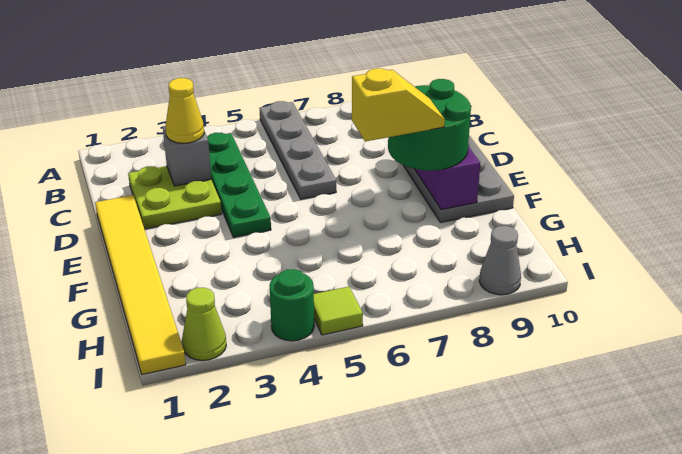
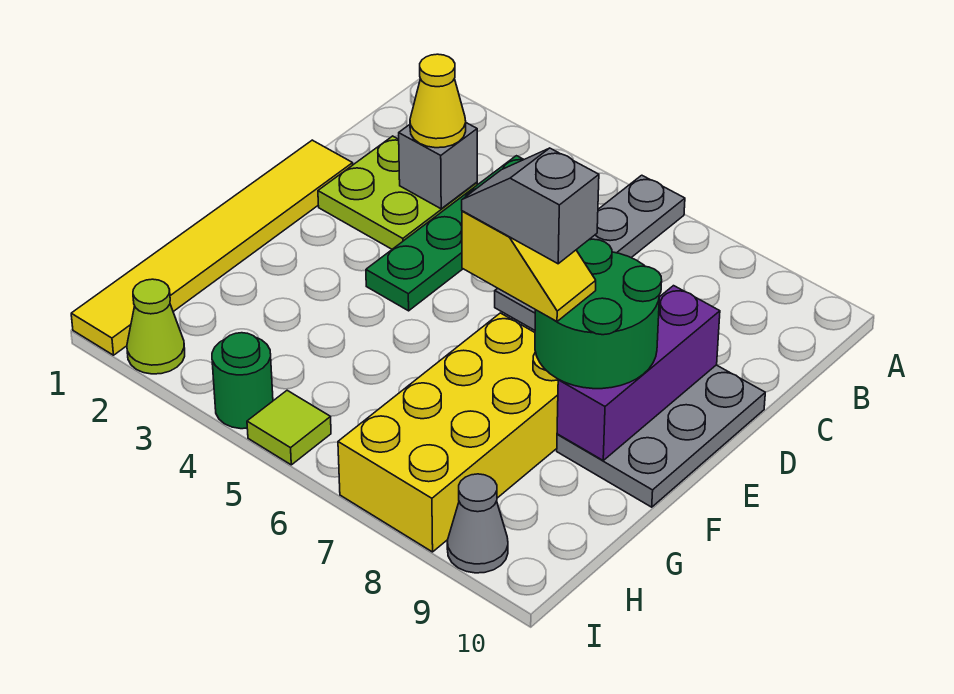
none -> yellow 2x4 brick [338,313,559,552]
none -> grey 1x2 slope [462,148,599,264]

